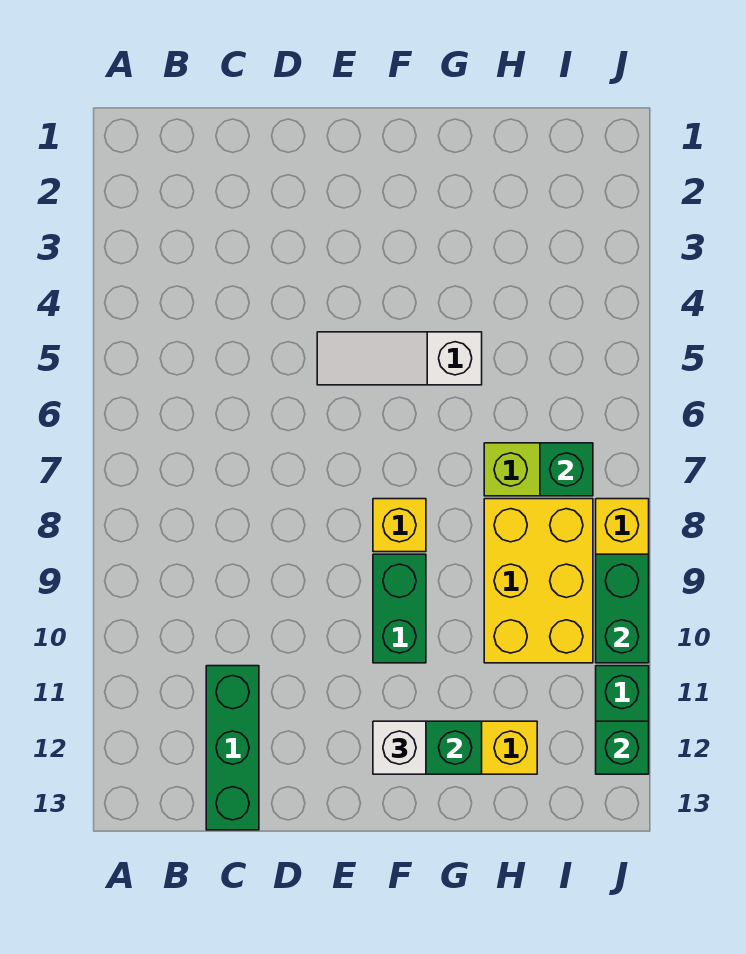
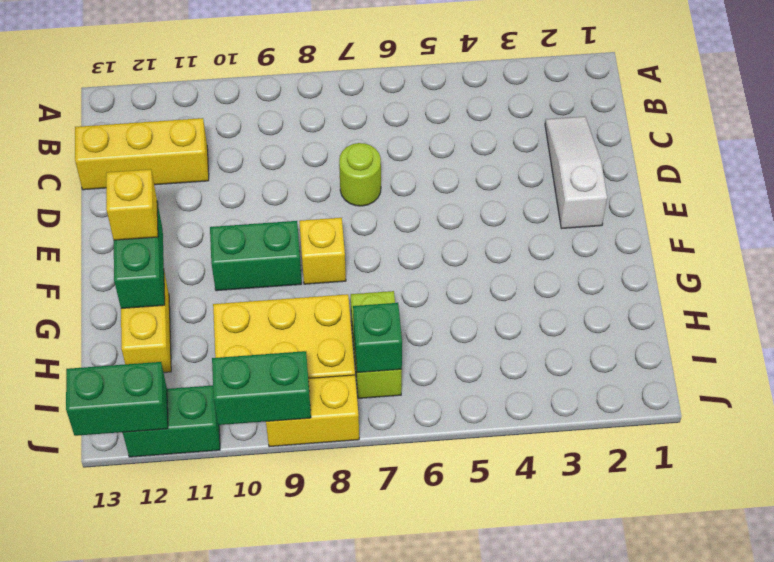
green 1x3 brick [206,666,259,830] -> yellow 1x3 brick [75,118,209,190]
none -> lime 1x1 round brick [339,143,381,206]
white 1x3 slope [317,332,482,385] -> white 1x3 slope moved to [545,117,607,229]
white 1x1 brick [373,721,426,774] -> yellow 1x1 brick [106,169,158,240]
green 1x1 brick [596,721,649,774] -> green 1x2 brick [66,362,168,436]

